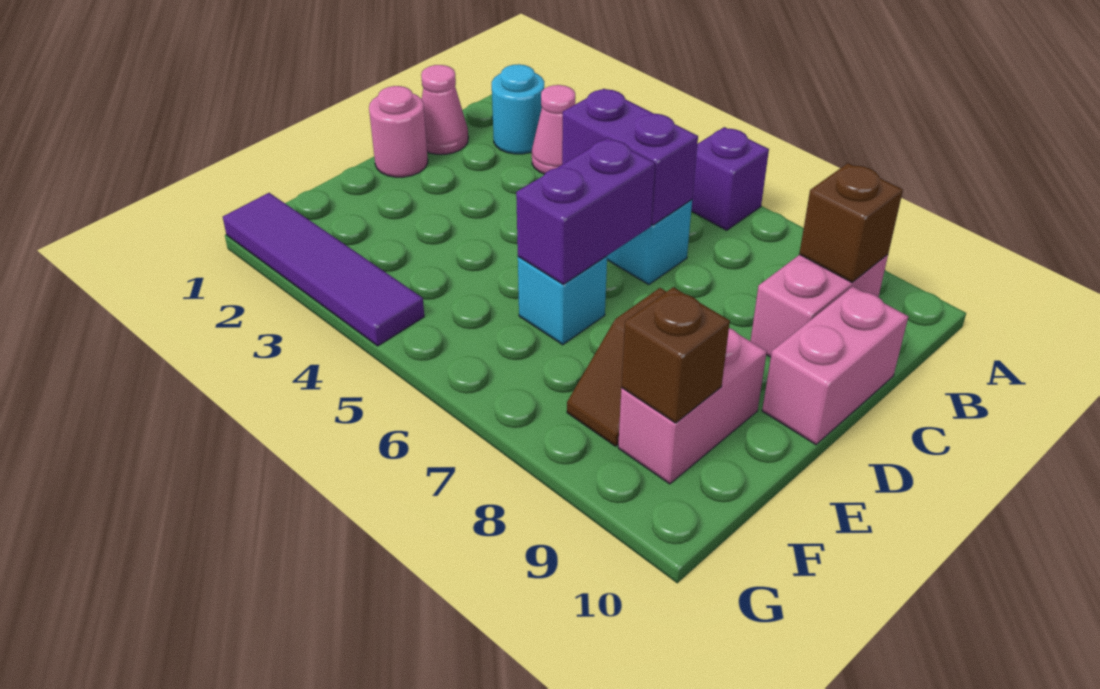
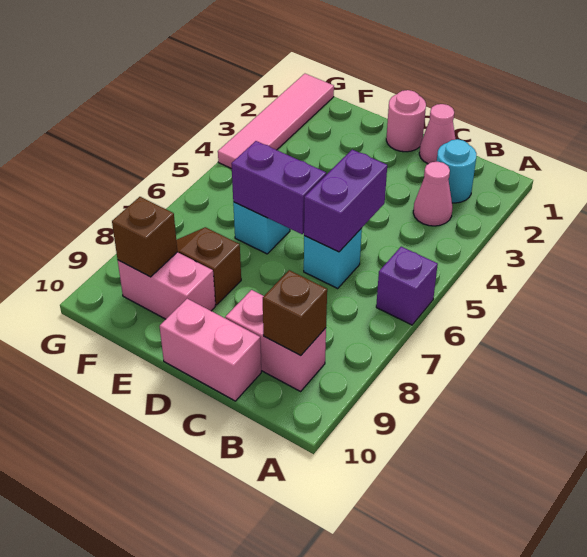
purple 1x4 tile [223,193,424,346] -> pink 1x4 tile [218,74,334,169]

